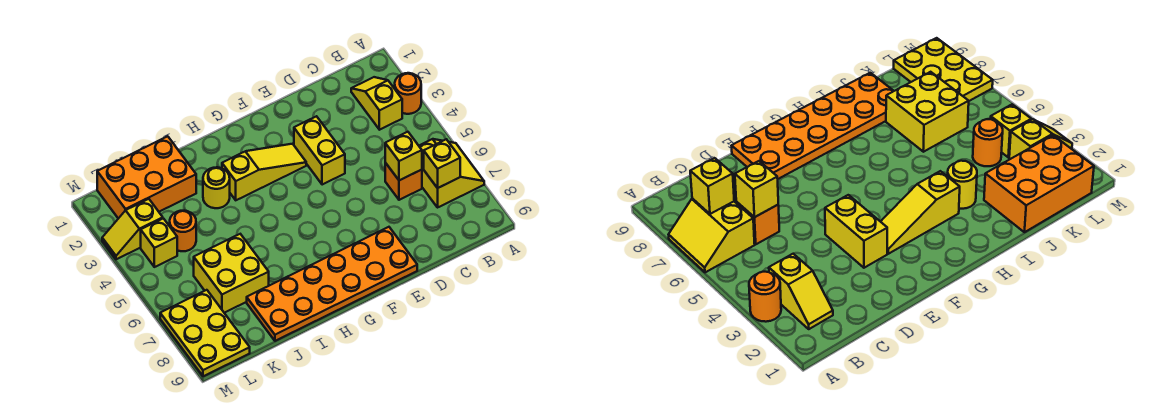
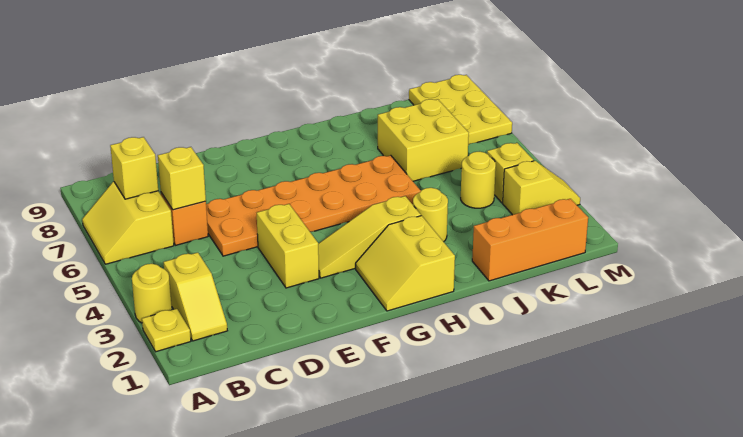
none -> yellow 1x1 plate [142,309,191,352]
orange 1x1 round brick [395,73,421,114] -> yellow 1x1 round brick [132,264,172,323]
orange 2x6 plate [247,227,417,341] -> orange 2x6 plate moved to [206,155,421,256]
none -> yellow 2x2 slope [356,216,455,311]
orange 2x3 brick [97,136,196,219] -> orange 1x3 brick [472,199,588,281]
orange 1x1 round brick [170,211,196,251] -> yellow 1x1 round brick [461,152,496,208]

